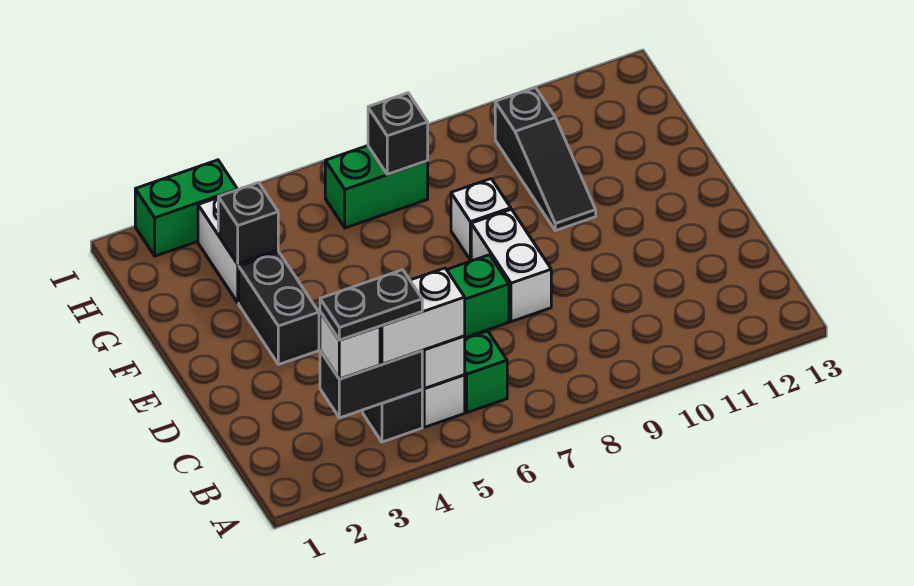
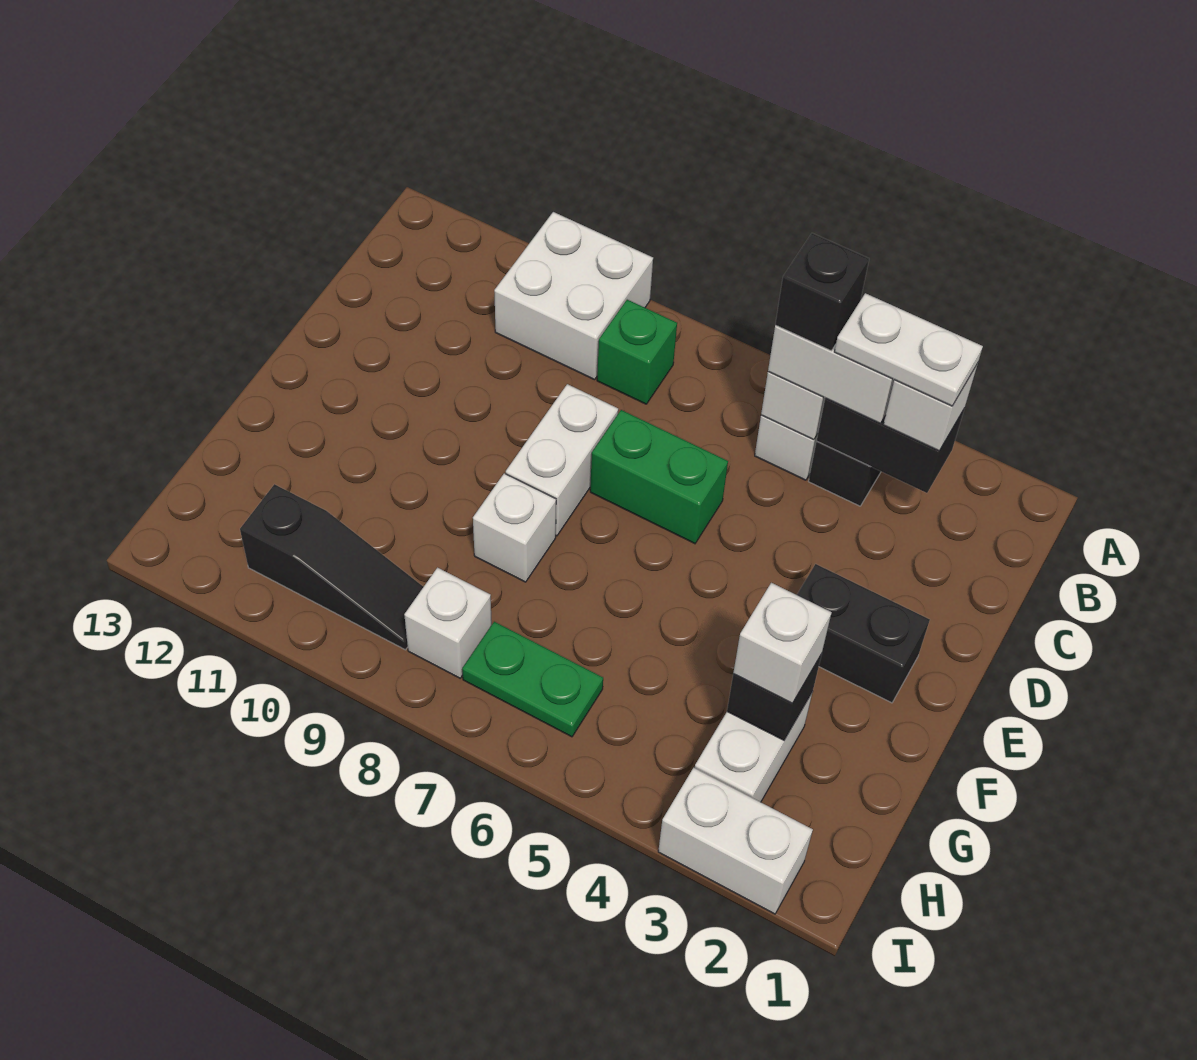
none -> white 2x2 brick [494,212,653,380]
black 1x2 plate [320,270,422,340] -> white 1x2 plate [835,293,983,406]
green 1x1 brick [465,331,507,413] -> green 1x1 brick moved to [597,300,677,404]
black 1x2 brick [239,252,319,365] -> black 1x2 brick turned to [797,564,930,703]
black 1x3 slope [495,87,596,231] -> black 1x3 slope turned to [240,484,423,650]
none -> white 1x1 brick [733,583,832,703]
green 1x2 brick [325,146,428,228] -> green 1x2 plate [462,622,603,737]
black 1x1 brick [368,93,428,174] -> black 1x1 brick moved to [775,233,869,351]
none -> white 1x1 brick [404,568,492,678]
green 1x2 brick [135,160,238,256] -> white 1x2 brick [658,768,813,914]

